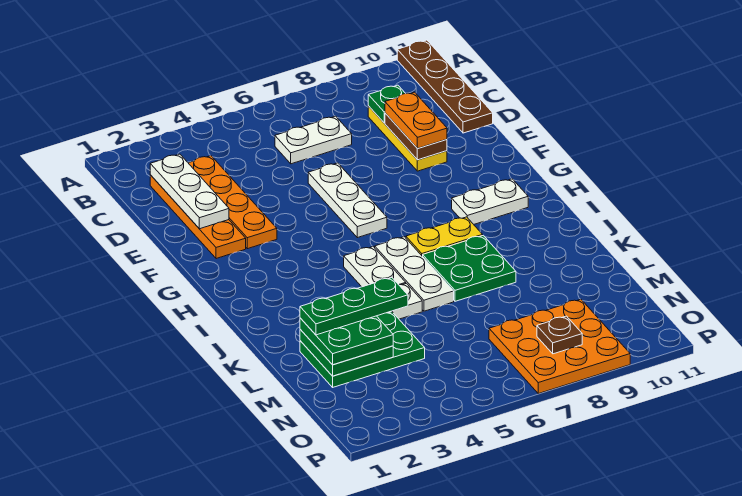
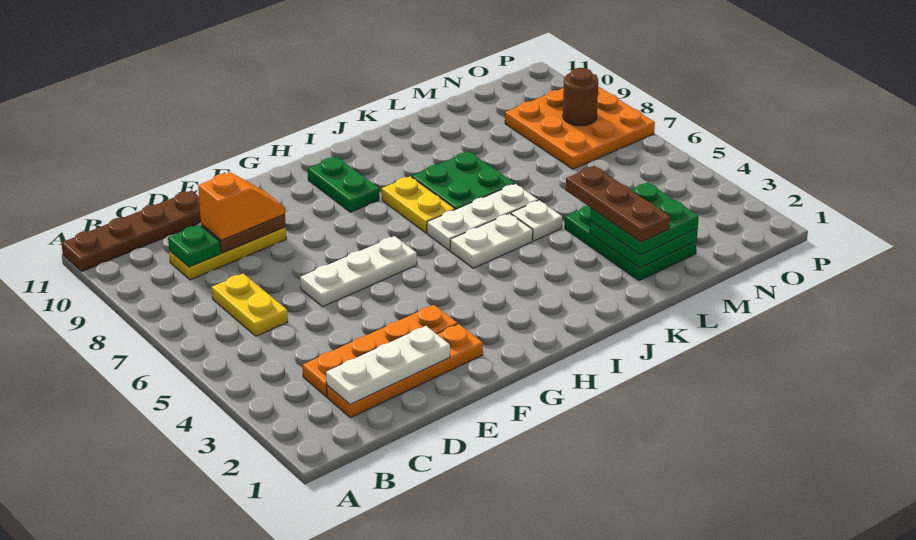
white 1x2 plate [275,116,352,164] -> yellow 1x2 plate [212,273,288,336]
orange 1x2 plate [385,92,447,149] -> orange 1x2 slope [198,172,285,240]
white 1x2 plate [452,179,528,224] -> green 1x2 plate [308,157,379,212]
green 1x3 plate [300,278,408,335] -> brown 1x3 plate [566,166,670,242]
brown 1x1 plate [537,316,582,354] -> brown 1x1 round brick [563,68,598,126]

